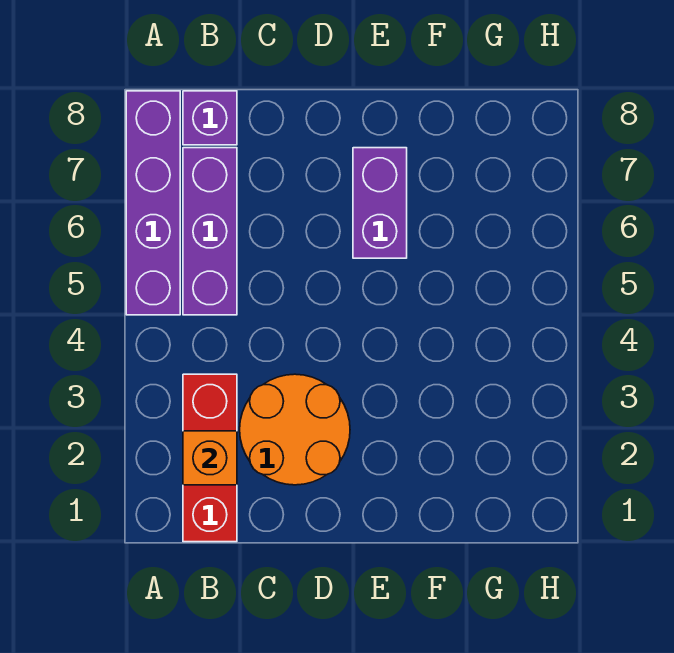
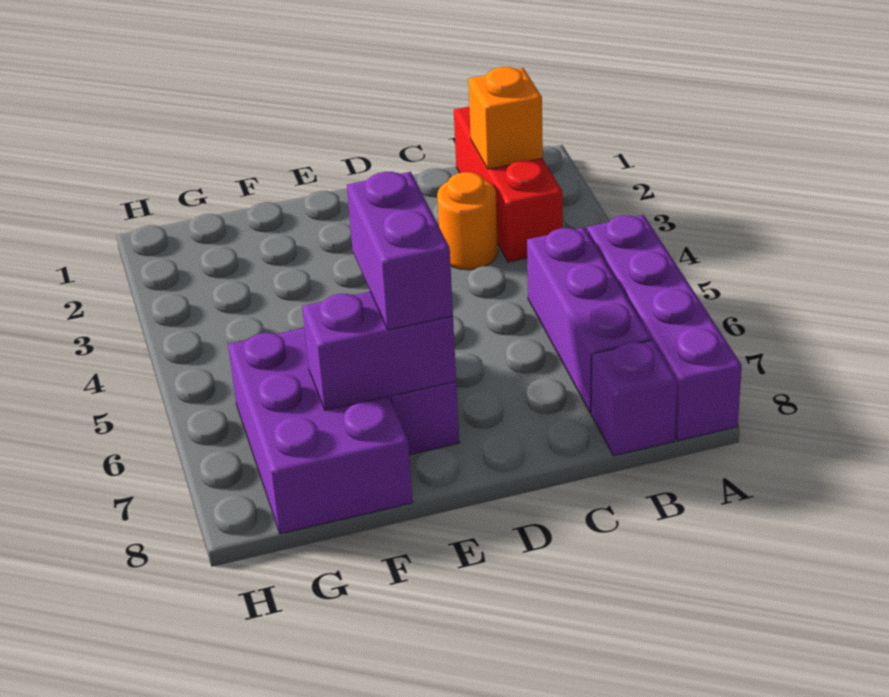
orange 2x2 round brick [240,374,350,485] -> orange 1x1 round brick [437,172,498,270]
none -> purple 1x2 brick [347,172,453,330]
none -> purple 1x2 brick [302,291,456,410]
none -> purple 2x3 brick [228,328,413,534]

